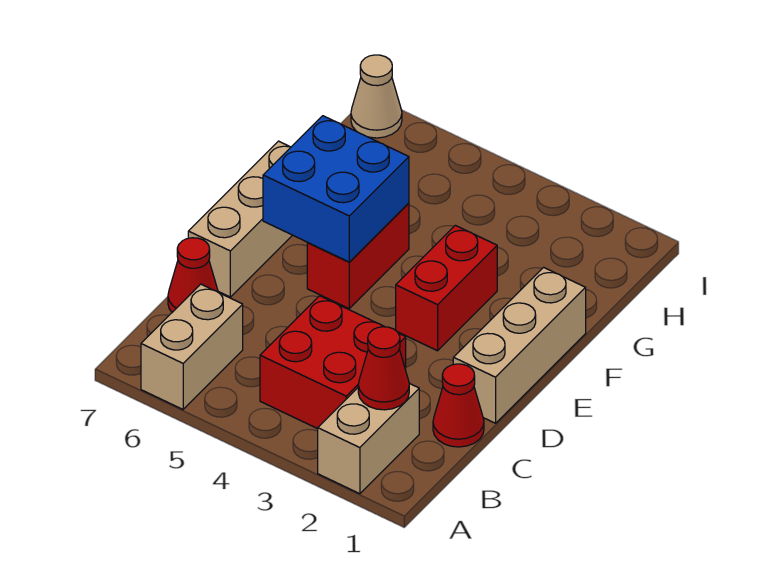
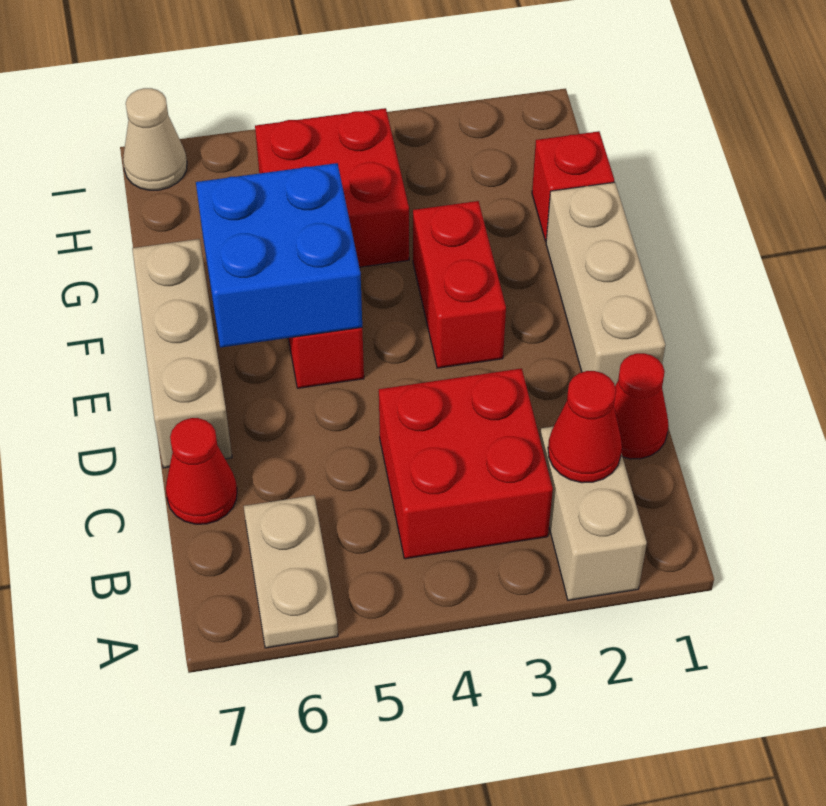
tan 1x2 brick [141,284,243,409] -> tan 1x2 plate [244,495,338,648]
none -> red 1x1 brick [532,131,614,241]
none -> red 2x2 brick [255,108,409,267]

